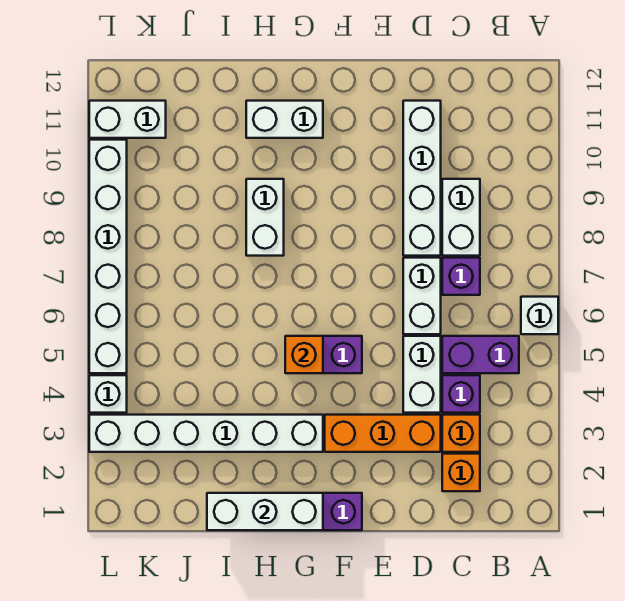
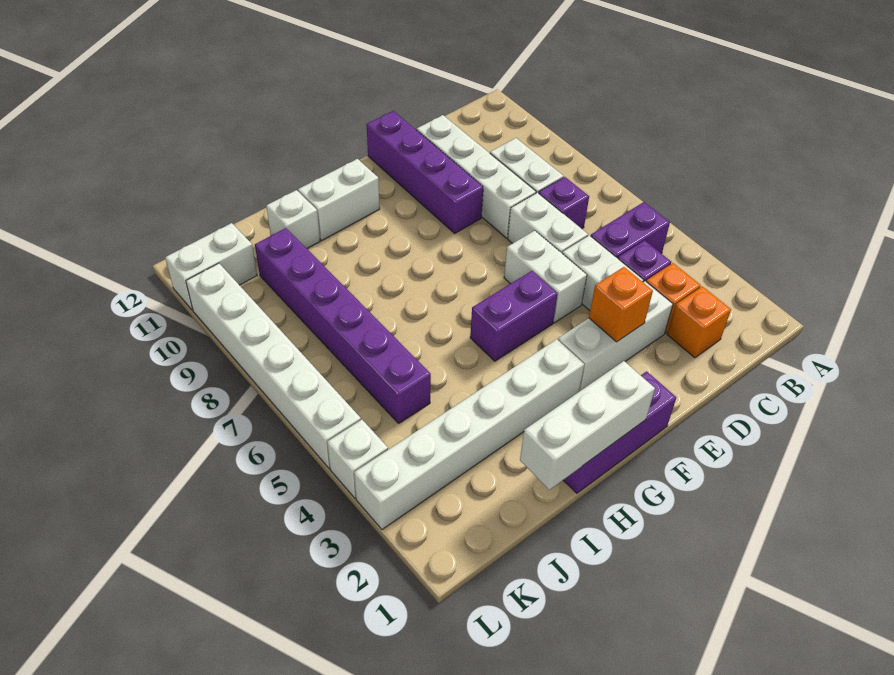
white 1x1 brick [521,297,558,334] -> white 1x1 brick moved to [266,190,320,248]
orange 1x3 brick [325,415,441,452] -> white 1x3 brick [558,281,673,392]
none -> purple 1x4 brick [367,111,483,233]
orange 1x1 brick [285,336,323,373] -> orange 1x1 brick moved to [589,267,653,342]
white 1x2 brick [246,179,284,256] -> white 1x2 brick moved to [504,231,587,323]
none -> purple 1x6 brick [255,228,431,423]

